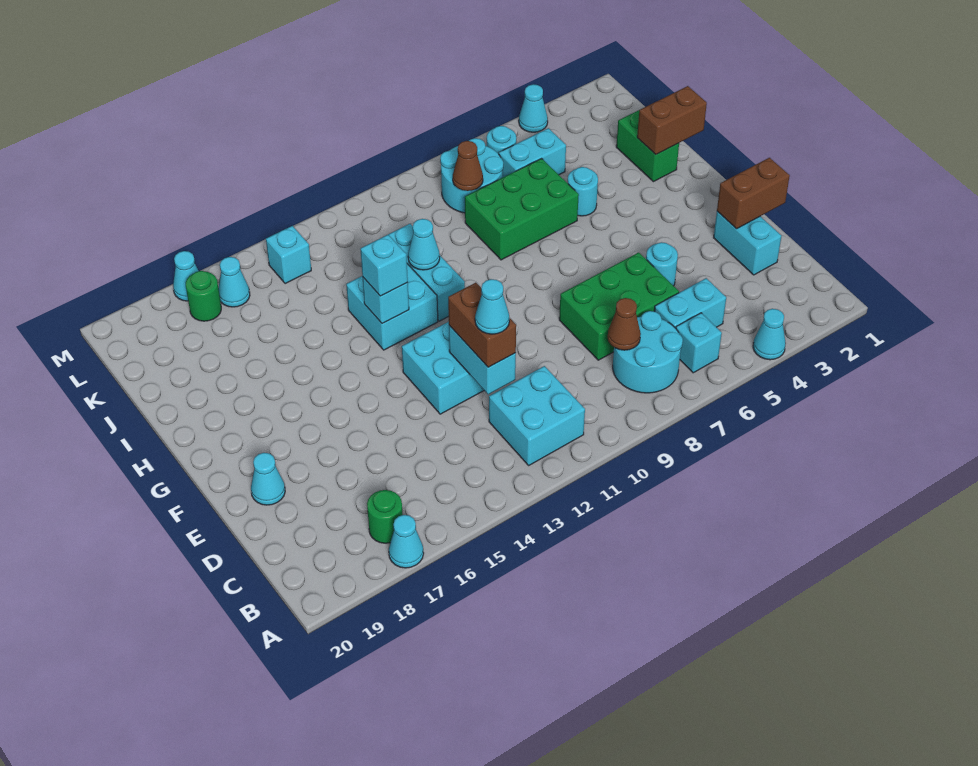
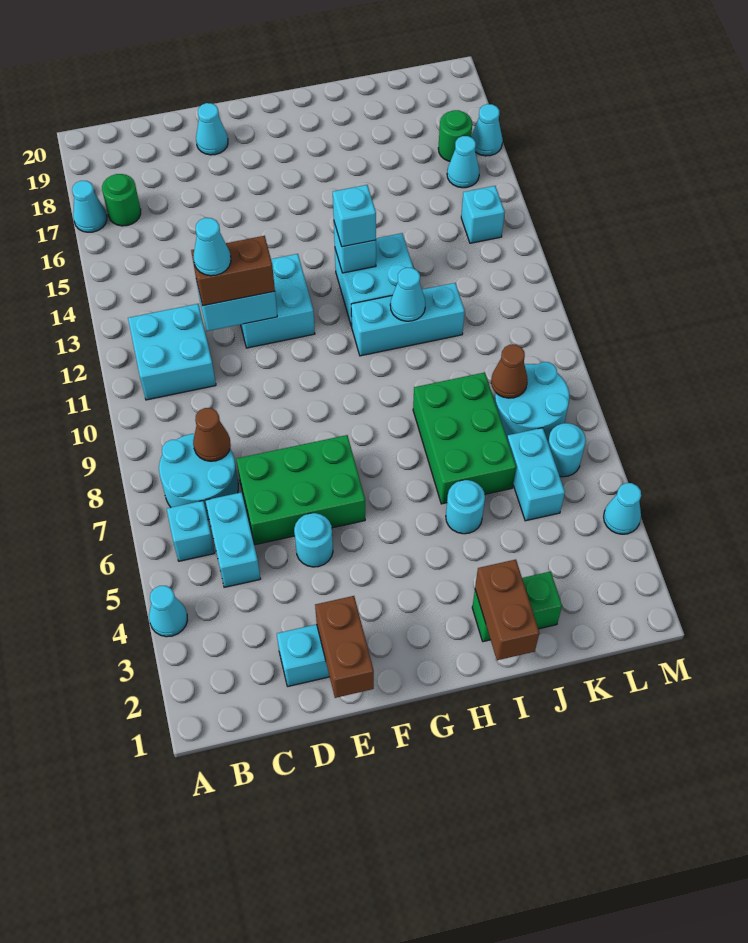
green 2x3 brick [559,252,679,360] -> green 2x3 brick turned to [236,435,365,545]

